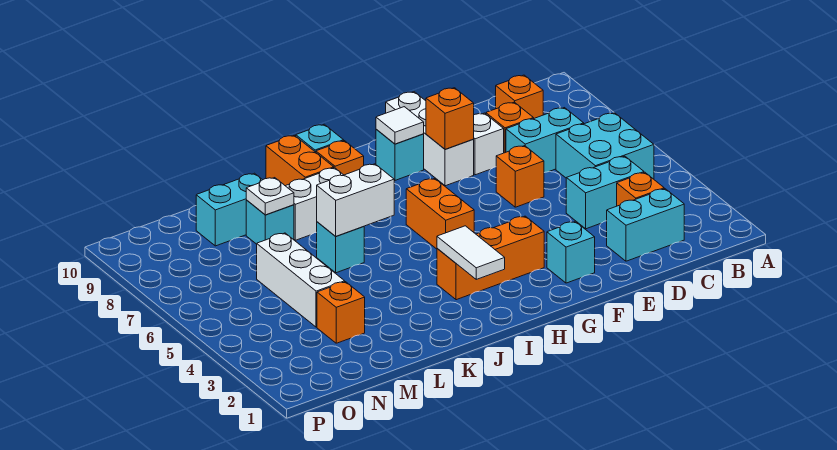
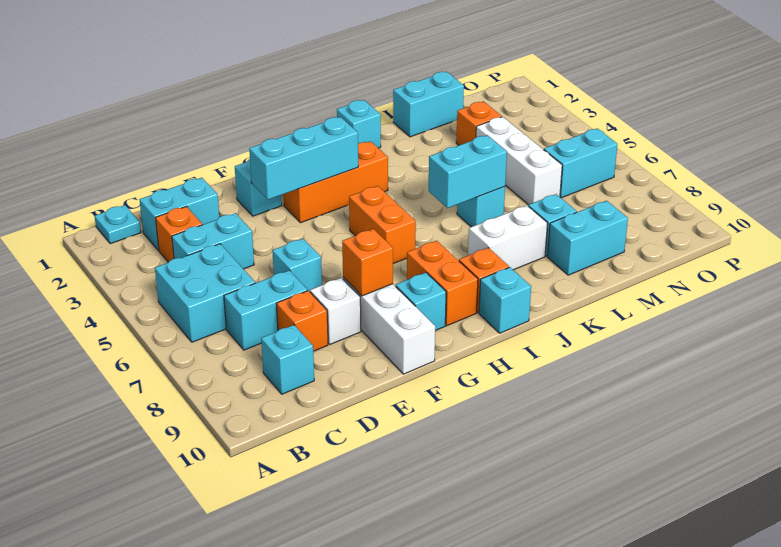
none -> cyan 1x1 plate [95,205,141,244]
orange 1x1 brick [496,75,543,118] -> cyan 1x1 brick [261,325,314,394]
orange 1x1 brick [496,146,544,207] -> cyan 1x1 brick [272,239,322,292]
none -> cyan 1x3 brick [249,117,358,200]
white 1x1 tile [376,107,424,144] -> none
white 1x2 tile [437,226,505,279] -> none
none -> cyan 1x1 brick [337,100,381,148]
white 1x2 brick [317,164,394,236] -> cyan 1x2 brick [429,135,507,208]
orange 1x2 brick [266,135,334,186] -> orange 1x2 brick moved to [407,241,478,326]
none -> cyan 1x2 brick [393,72,464,137]
white 1x1 plate [246,178,294,215] -> none
none -> cyan 1x2 brick [544,128,617,198]

